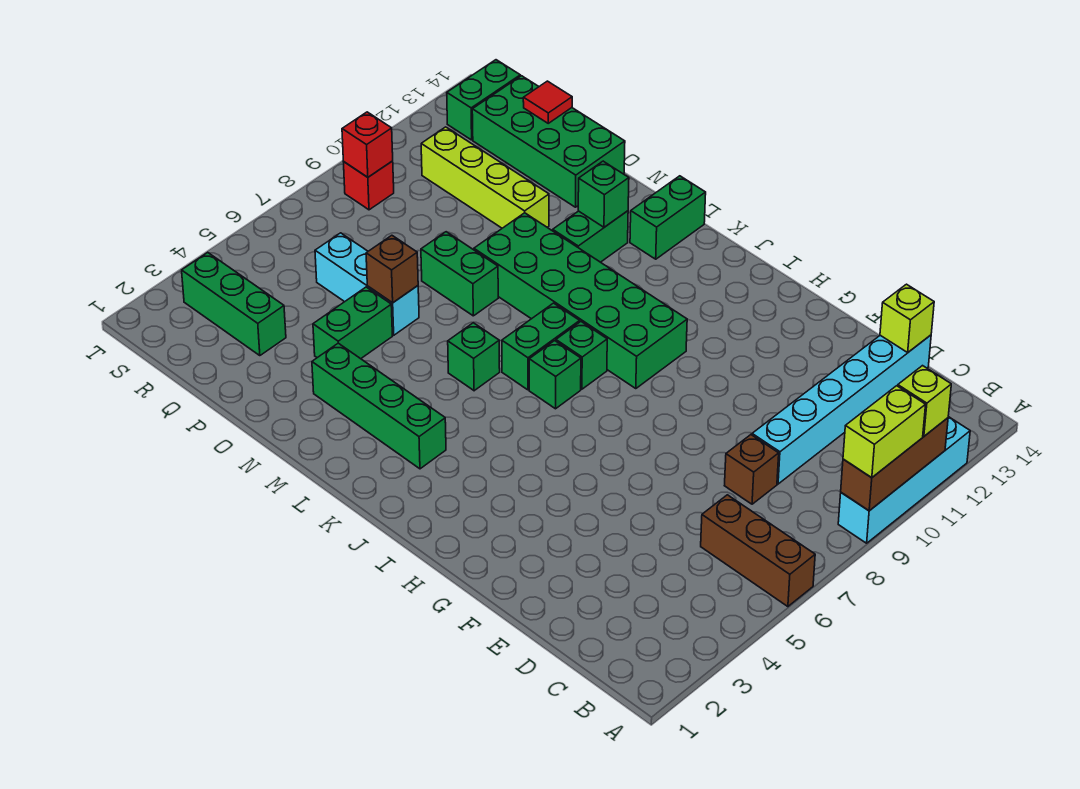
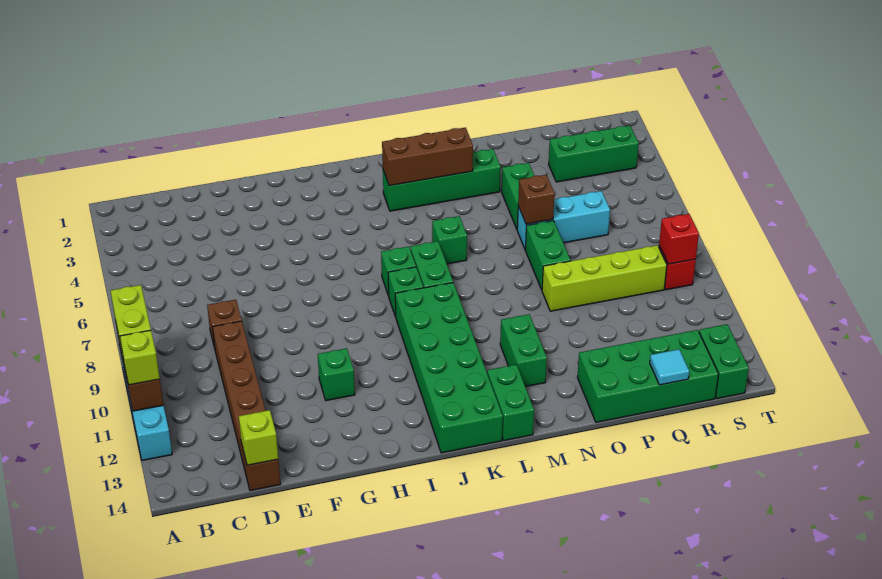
brown 1x3 brick [701,495,815,607] -> brown 1x3 brick moved to [382,128,473,186]
cyan 1x6 brick [752,335,931,484] -> brown 1x6 brick [213,321,280,491]
green 2x6 brick [474,213,687,389] -> green 2x6 brick turned to [395,283,503,453]
green 1x1 brick [578,161,629,227] -> green 1x1 brick moved to [318,348,355,401]
green 1x2 brick [421,232,498,316] -> green 1x2 brick turned to [525,221,571,290]
lime 1x4 brick [421,127,549,228] -> lime 1x4 brick moved to [542,245,667,311]
red 1x1 tile [523,81,572,123] -> cyan 1x1 tile [650,349,689,385]

